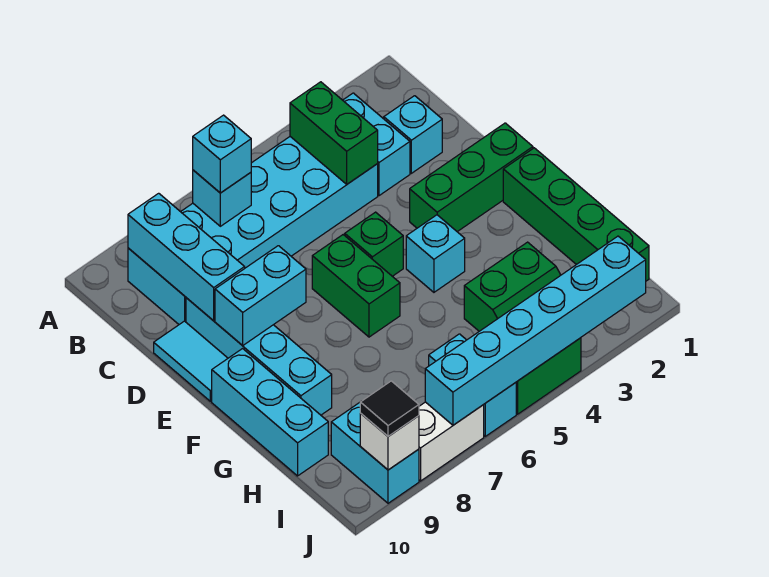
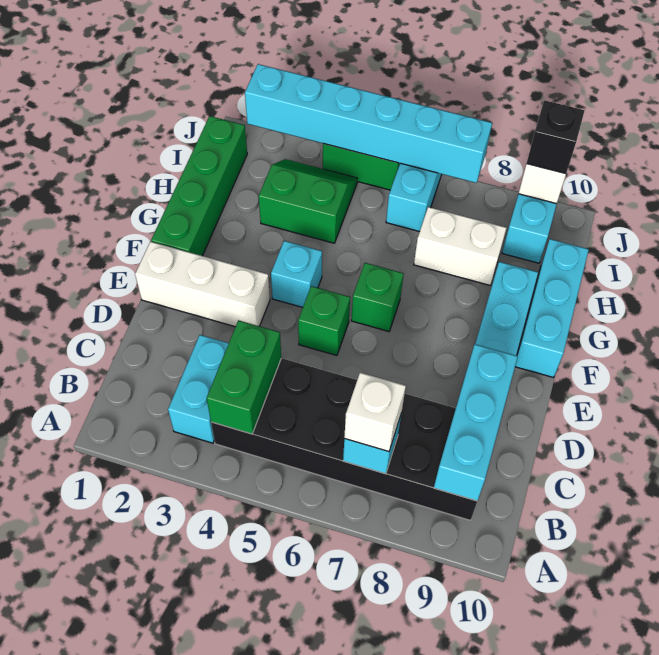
cyan 2x6 brick [128,137,378,324] -> black 2x6 brick [211,358,477,520]
cyan 1x1 brick [193,115,251,193] -> white 1x1 brick [344,373,406,452]
cyan 1x1 brick [384,96,442,173] -> none
cyan 1x2 tile [154,321,228,401] -> none
green 1x3 brick [410,123,533,232] -> white 1x3 brick [135,242,270,327]
green 1x2 brick [312,235,400,337] -> green 1x1 brick [351,263,404,331]
cyan 1x2 brick [215,246,306,346] -> none
white 1x2 brick [419,402,484,481] -> white 1x2 brick moved to [414,207,506,285]
black 1x1 tile [360,381,419,436] -> black 1x1 brick [527,100,585,174]

